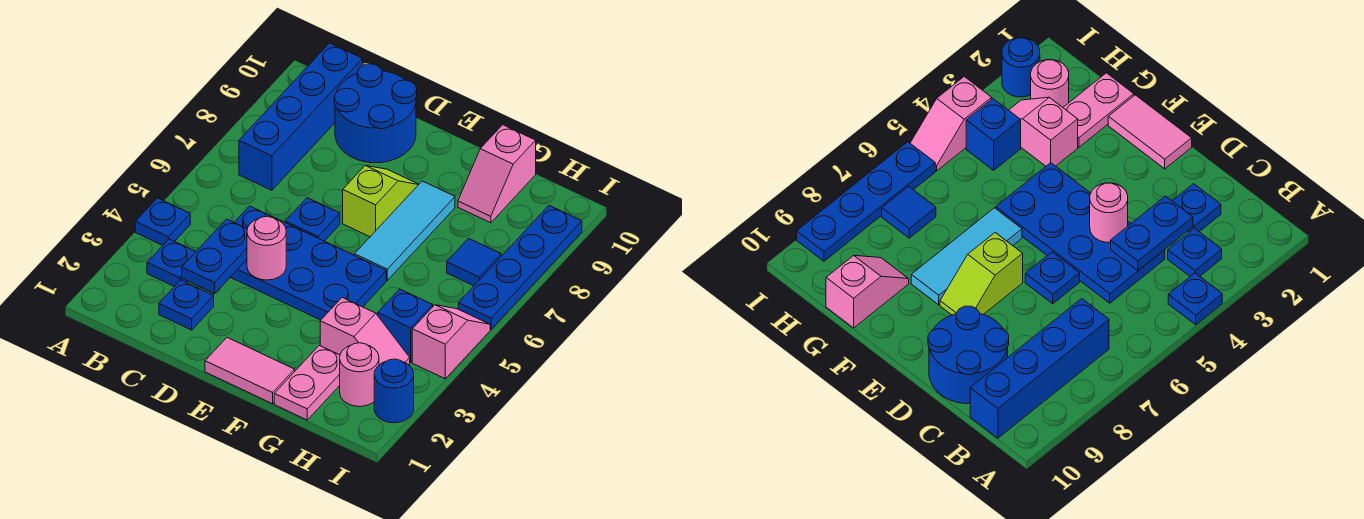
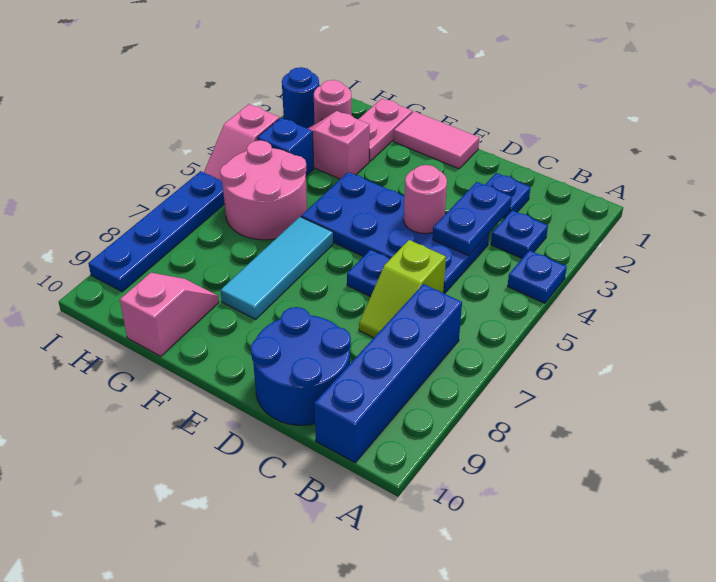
lime 1x2 slope [343,165,419,237] -> lime 1x2 slope moved to [359,240,446,338]
none -> pink 2x2 round brick [220,140,307,240]
blue 1x1 tile [447,238,501,286] -> none

